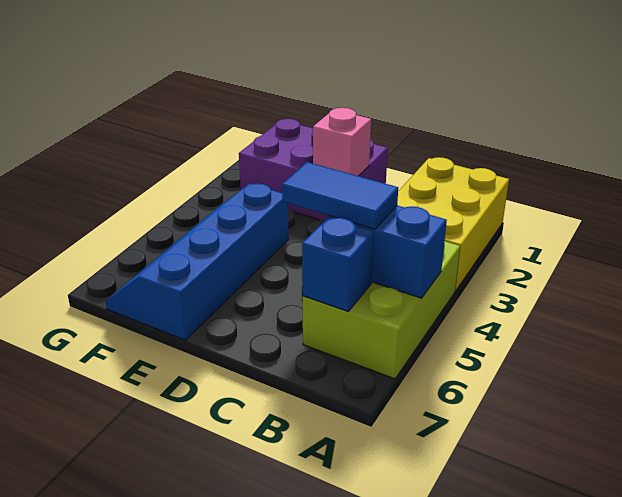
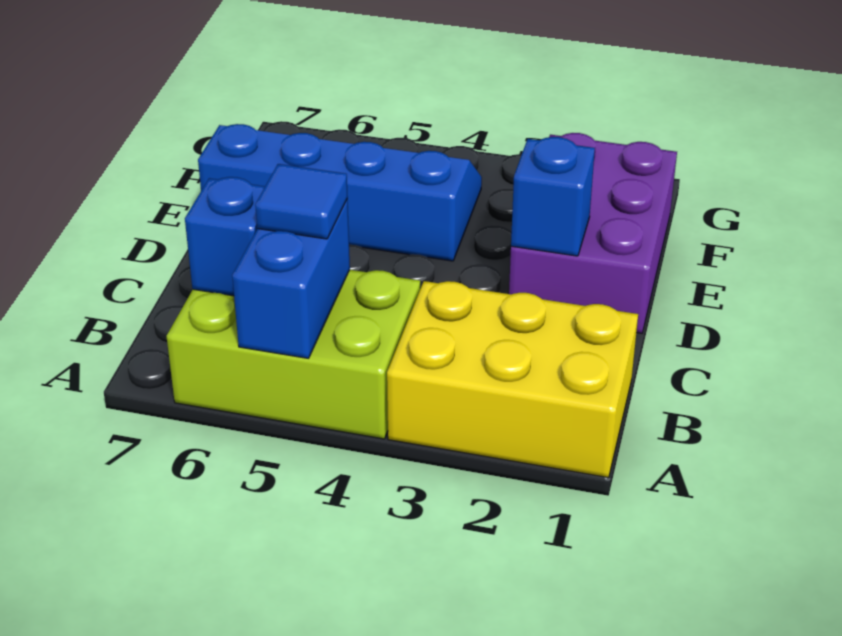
blue 1x2 tile [282,162,398,229] -> blue 1x1 tile [255,164,348,239]
pink 1x1 brick [313,108,371,176] -> blue 1x1 brick [511,137,595,256]

